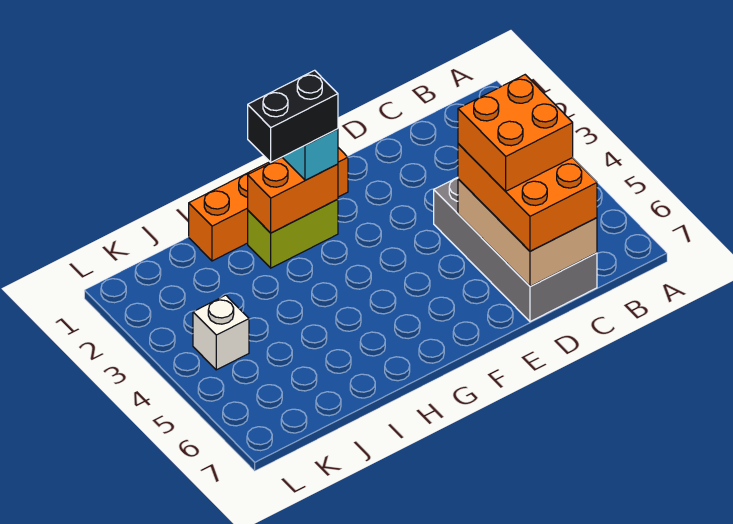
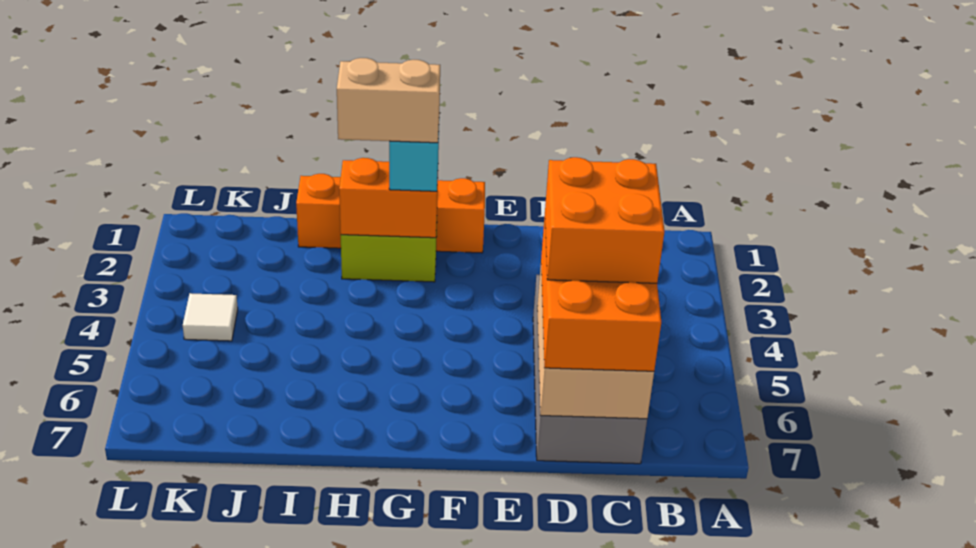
black 1x2 brick [248,70,338,162] -> tan 1x2 brick [337,58,440,143]
white 1x1 brick [193,295,249,370] -> white 1x1 tile [183,293,238,341]

